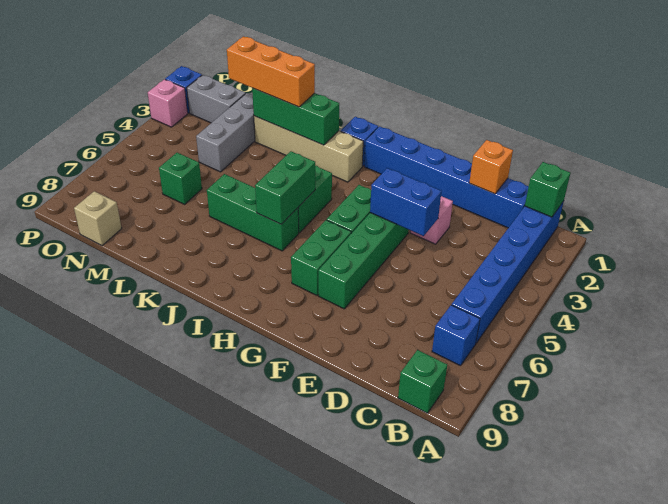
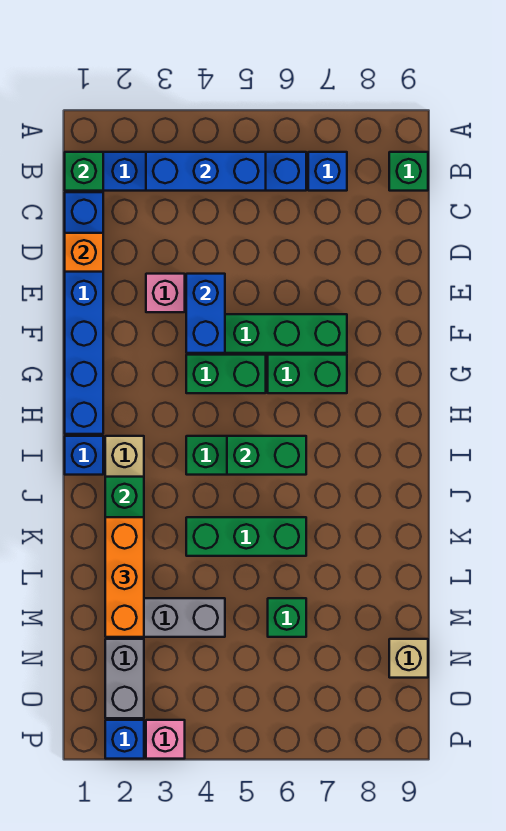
none -> blue 1x3 brick [146,152,266,191]
green 1x3 brick [207,174,299,251] -> green 1x3 brick turned to [186,517,306,556]

